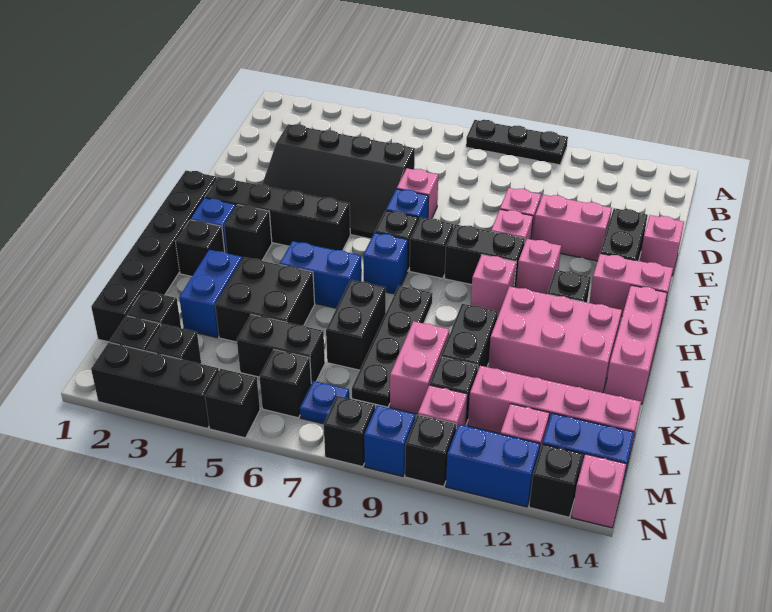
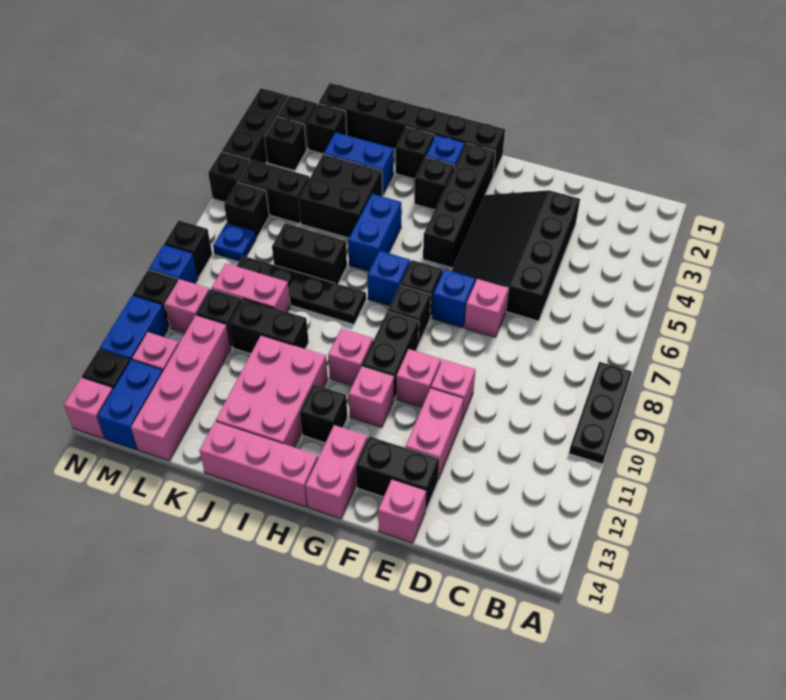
black 1x2 brick [237,315,325,383] -> black 1x2 brick turned to [238,160,309,224]

